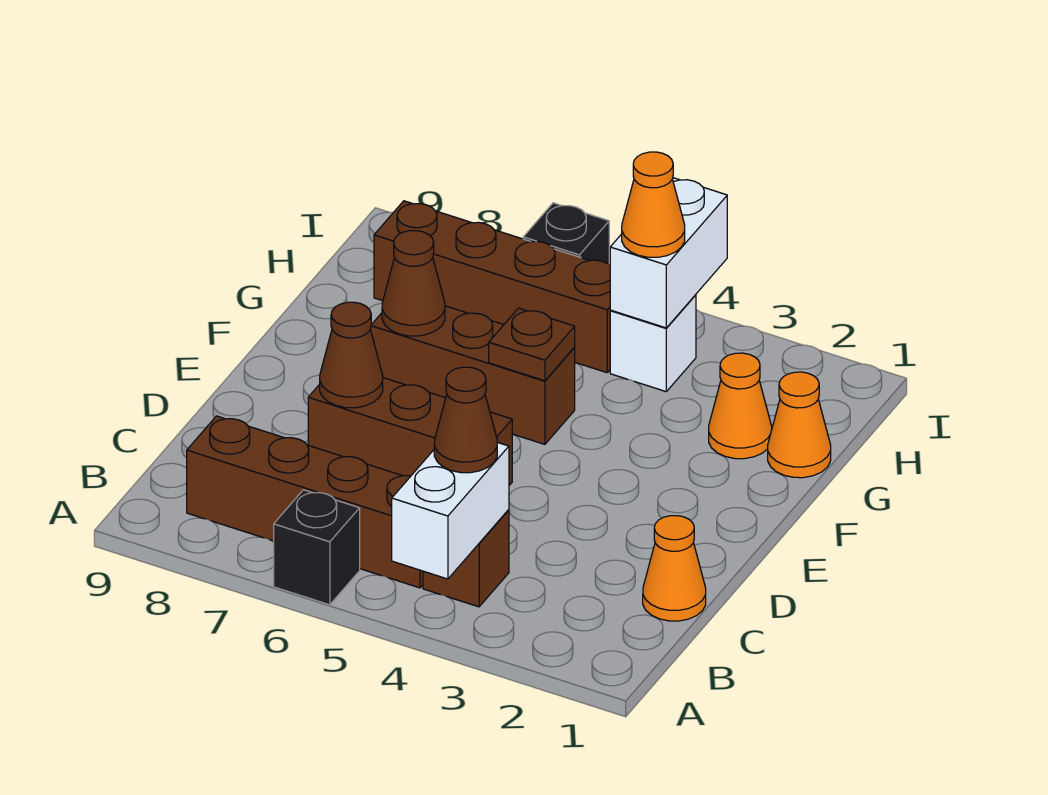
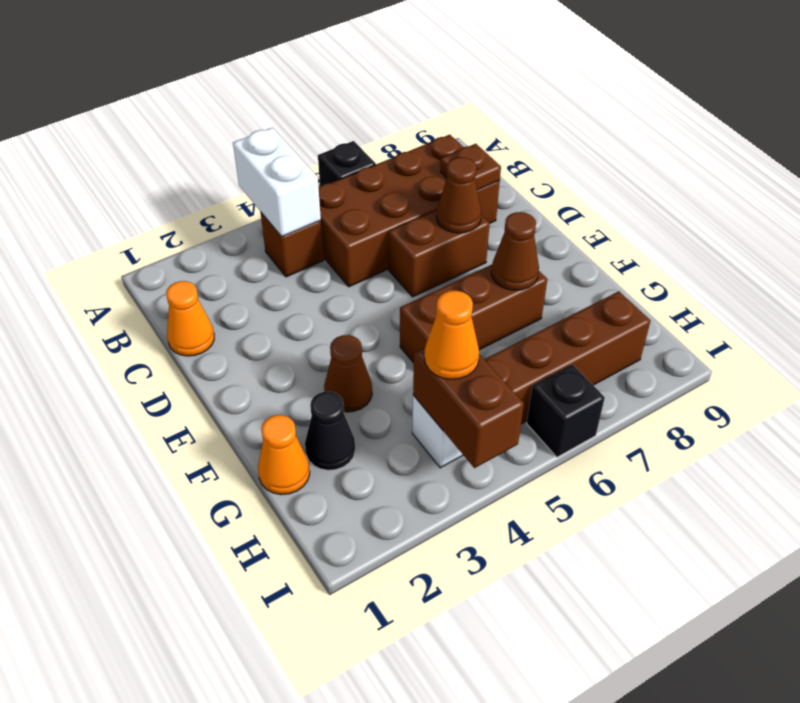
brown 1x1 cone [434,367,497,473] -> brown 1x1 cone moved to [324,335,372,412]
brown 1x4 brick [187,416,423,588] -> brown 2x4 brick [319,135,500,287]
brown 1x3 brick [308,378,512,485] -> brown 1x2 brick [389,210,490,297]
brown 1x1 plate [489,308,575,381] -> brown 1x1 plate moved to [440,144,501,190]
orange 1x1 cone [709,353,772,459] -> black 1x1 cone [305,392,355,470]
white 1x2 brick [610,178,727,328] -> brown 1x2 brick [413,348,524,468]

